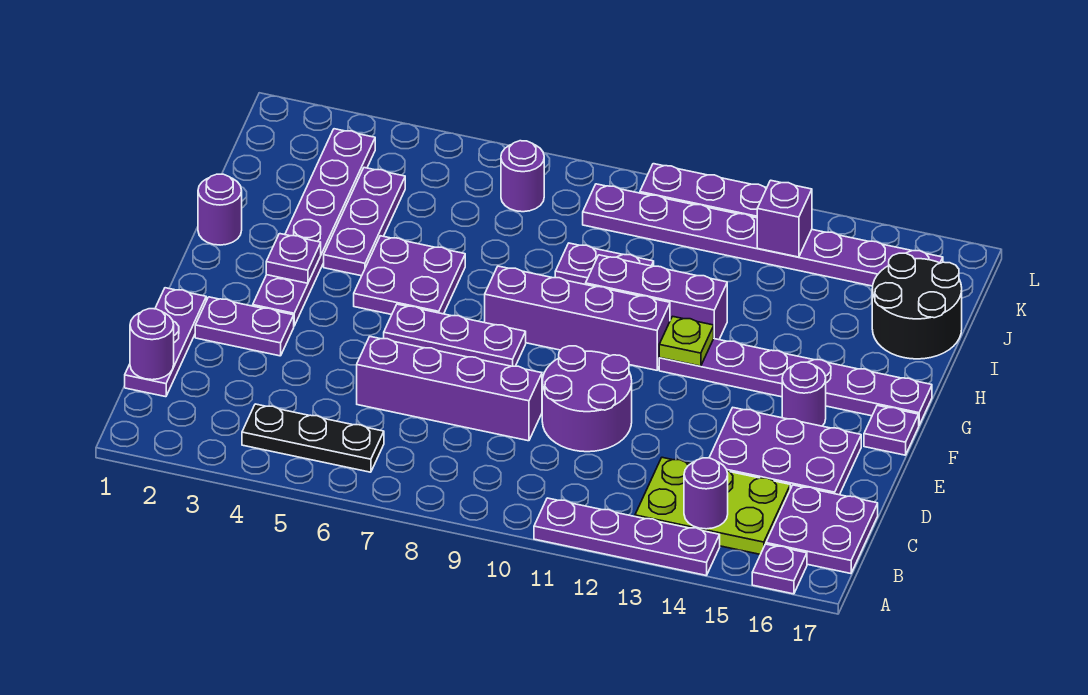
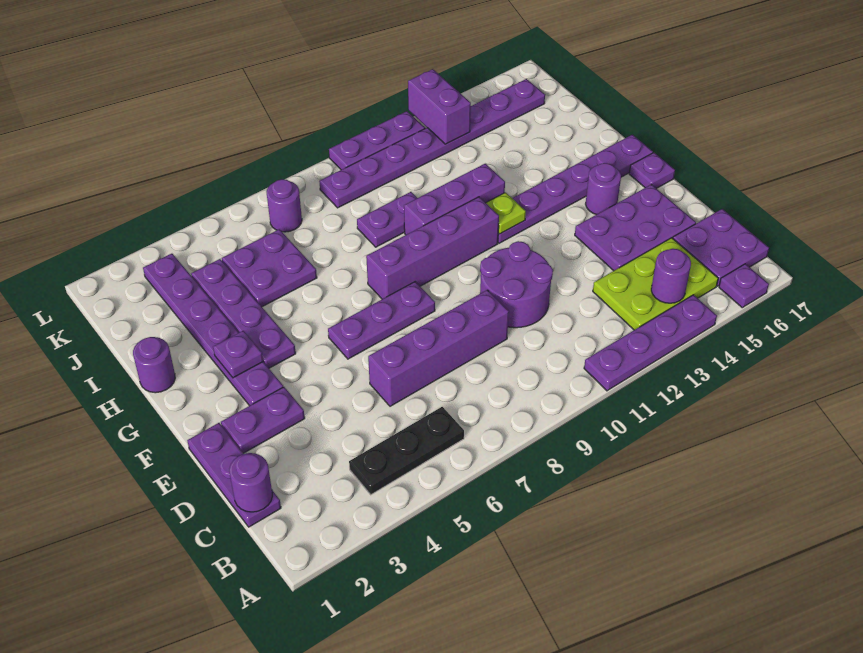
purple 2x2 plate [354,236,465,315] -> purple 2x2 plate moved to [222,229,317,307]
purple 1x3 plate [324,168,405,276] -> purple 1x4 plate [191,259,296,368]
black 2x2 round brick [872,253,962,359] -> none
purple 1x1 brick [757,180,812,257] -> purple 1x2 brick [408,69,471,144]

